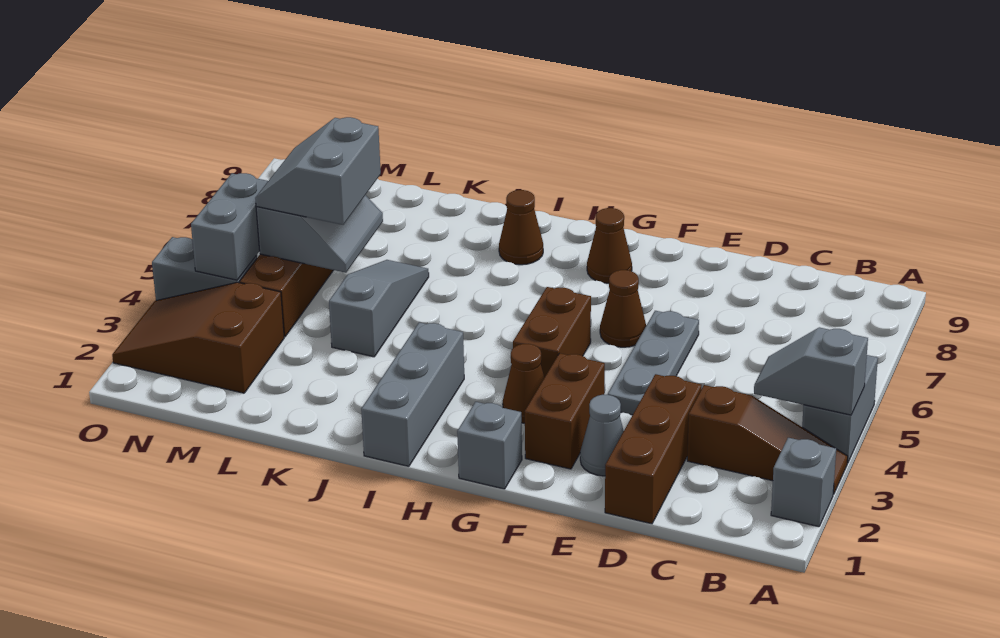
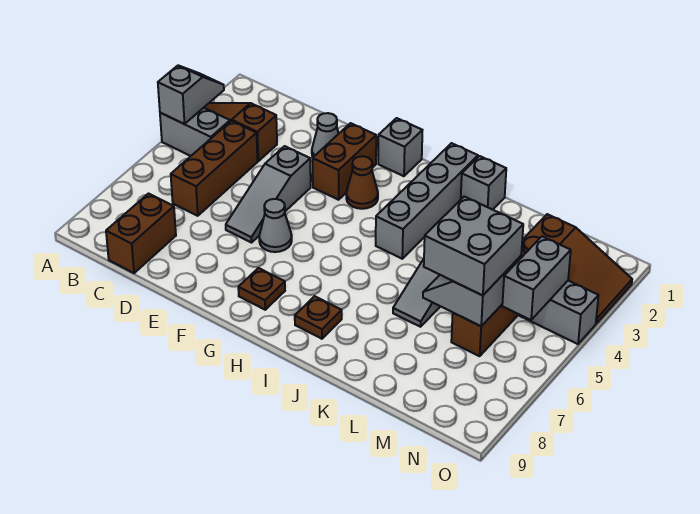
grey 1x1 brick [771,438,836,527] -> grey 1x1 brick moved to [461,156,506,210]
grey 1x2 brick [802,355,878,463] -> grey 1x2 brick turned to [160,108,230,156]
grey 1x2 slope [754,327,868,415] -> grey 1x2 slope turned to [158,66,224,124]
brown 1x3 brick [605,374,702,524] -> brown 1x3 brick moved to [171,121,257,216]
grey 1x3 plate [608,311,699,415] -> grey 1x3 slope [226,146,311,243]
brown 1x1 cone [600,270,646,347] -> grey 1x1 cone [259,199,292,252]
brown 1x2 brick [513,287,591,378] -> brown 1x2 brick moved to [106,194,176,273]
brown 1x1 cone [587,208,632,283] -> brown 1x1 plate [238,268,285,310]
grey 1x3 brick [361,322,464,466] -> grey 1x4 brick [376,143,478,259]
brown 1x1 cone [499,190,543,265] -> brown 1x1 plate [295,296,342,339]
grey 2x2 slope [255,117,381,225] -> grey 2x2 brick [424,197,523,296]

